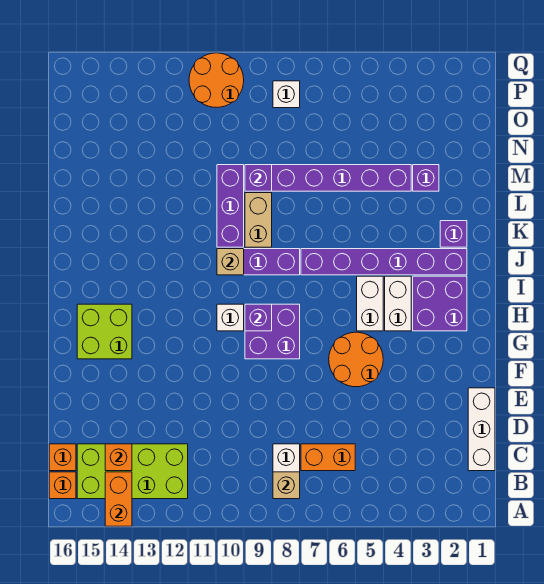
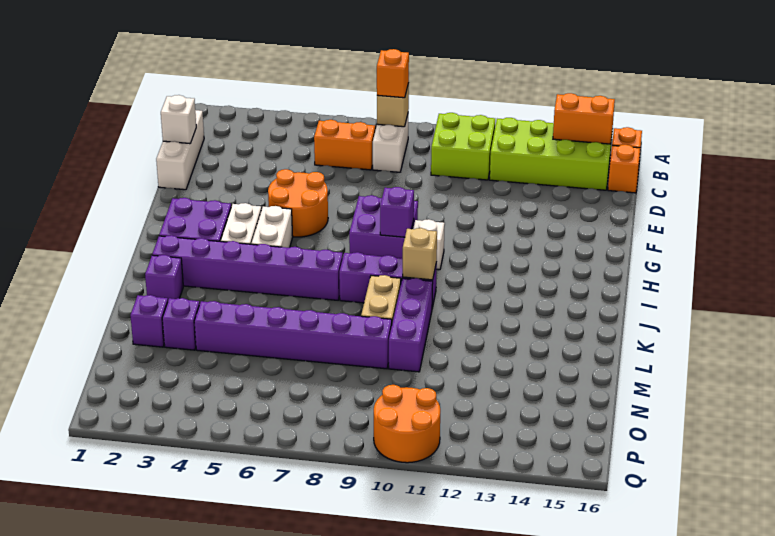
orange 1x2 brick [105,472,132,526] -> orange 1x2 brick turned to [553,93,615,144]
orange 1x1 brick [105,444,132,471] -> orange 1x1 brick moved to [377,49,409,98]
lime 2x2 brick [77,304,132,359] -> lime 2x2 brick moved to [431,113,495,180]
purple 1x1 brick [245,165,272,191] -> purple 1x1 brick moved to [130,295,168,347]
white 1x1 brick [273,81,300,108] -> white 1x1 brick moved to [161,95,196,144]

